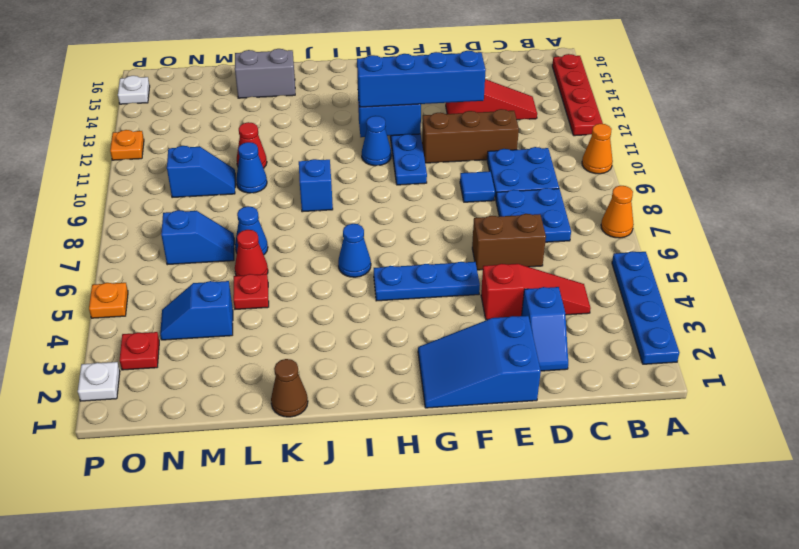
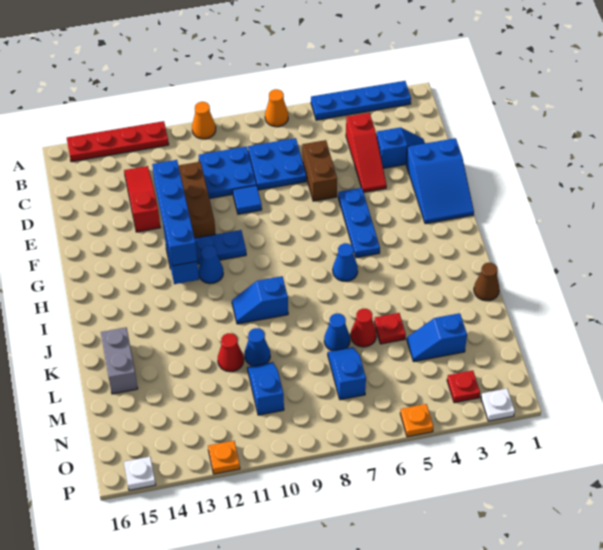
red 1x3 slope [481,264,591,320] -> red 1x3 slope turned to [346,113,387,192]
blue 1x2 slope [160,281,233,340] -> blue 1x2 slope turned to [407,313,467,362]

